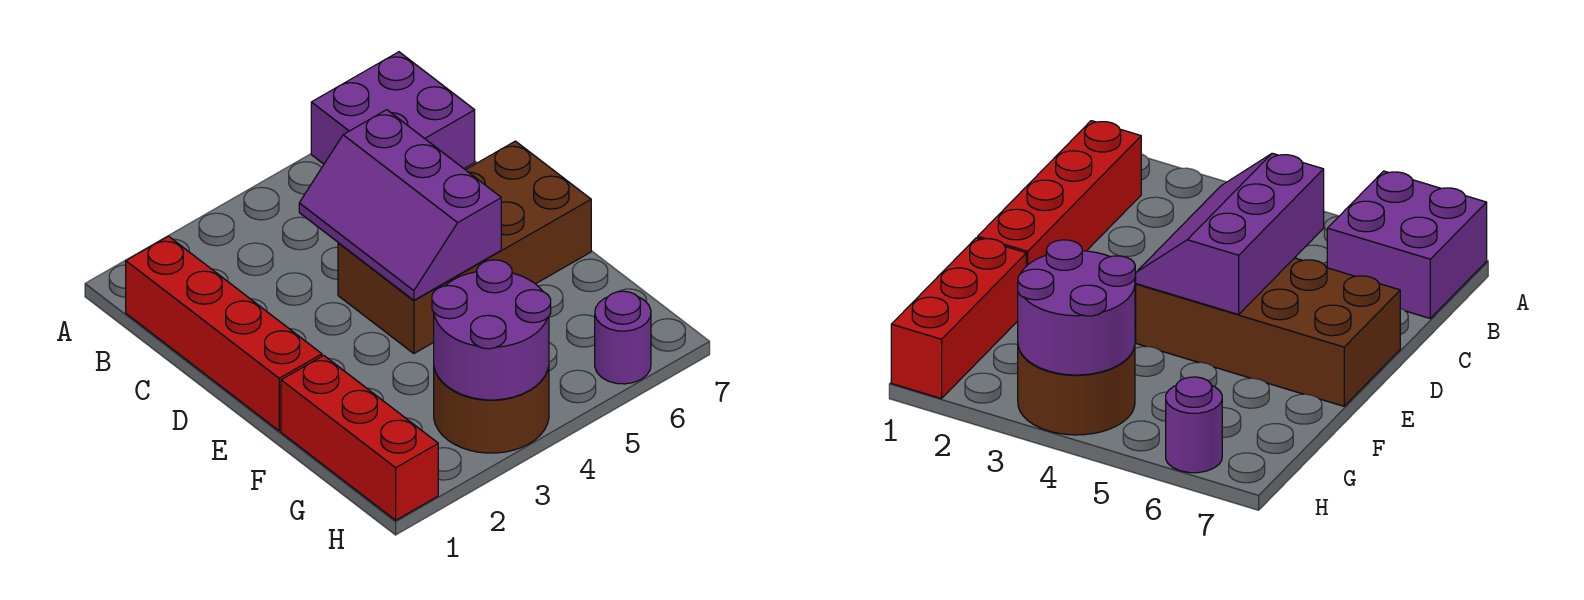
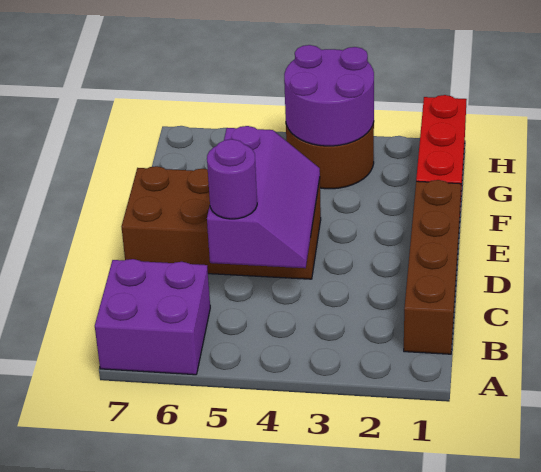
red 1x4 brick [126,236,322,431] -> brown 1x4 brick [404,180,461,354]
purple 1x1 round brick [595,291,651,384] -> purple 1x1 round brick moved to [207,139,257,219]

